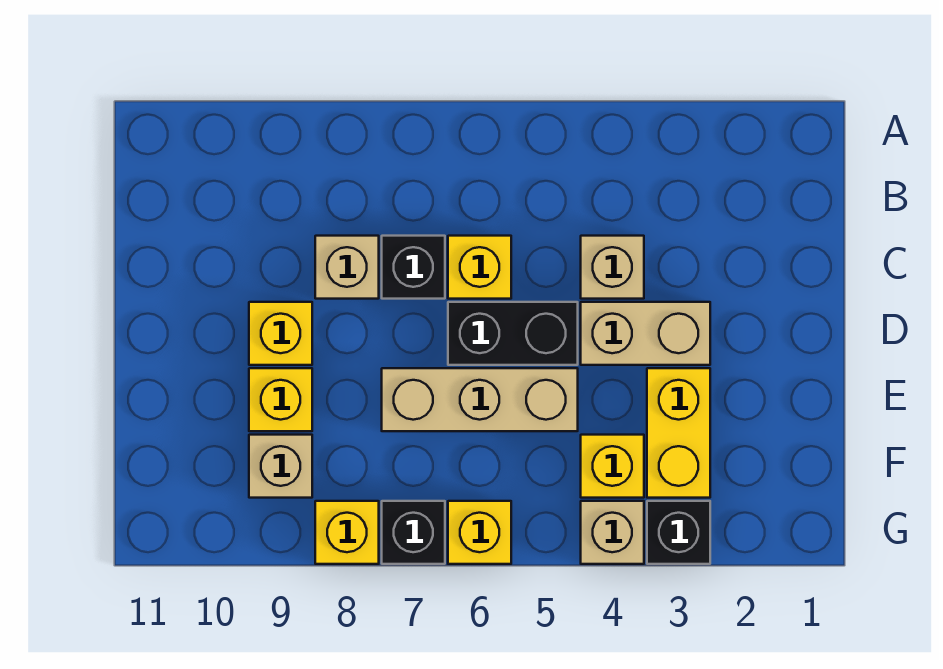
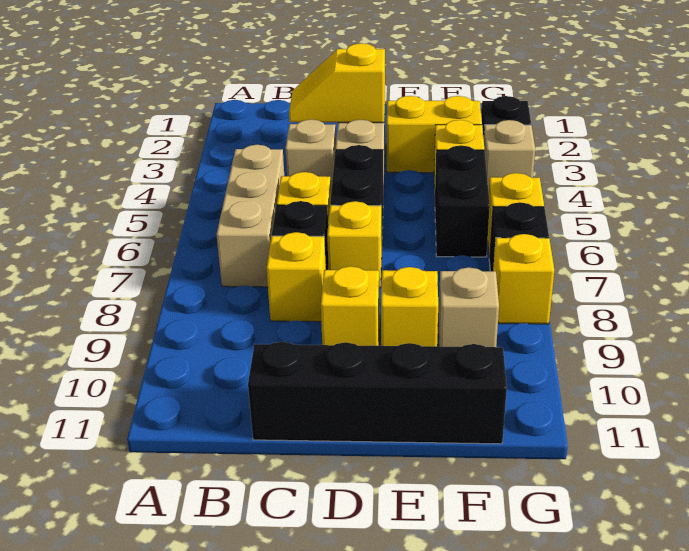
none -> yellow 1x2 slope [289,43,385,123]
tan 1x1 brick [315,236,379,299] -> yellow 1x1 brick [266,232,326,322]
none -> black 1x4 brick [248,342,507,444]
none -> yellow 1x1 brick [327,201,382,288]
tan 1x3 brick [382,368,578,431] -> tan 1x3 brick moved to [216,145,284,287]
none -> black 1x2 brick [435,145,490,257]

